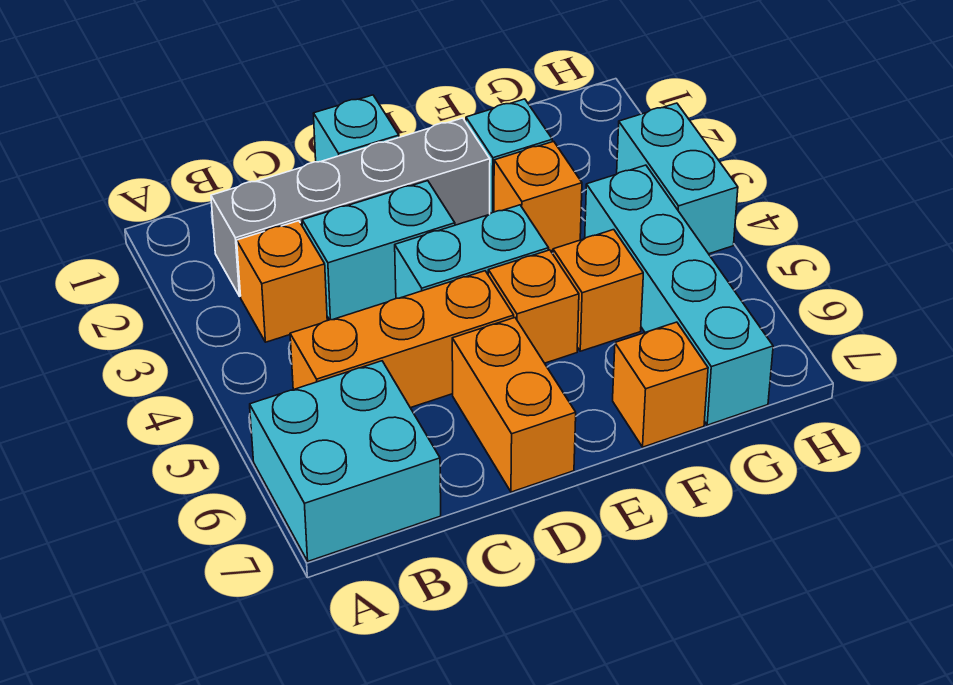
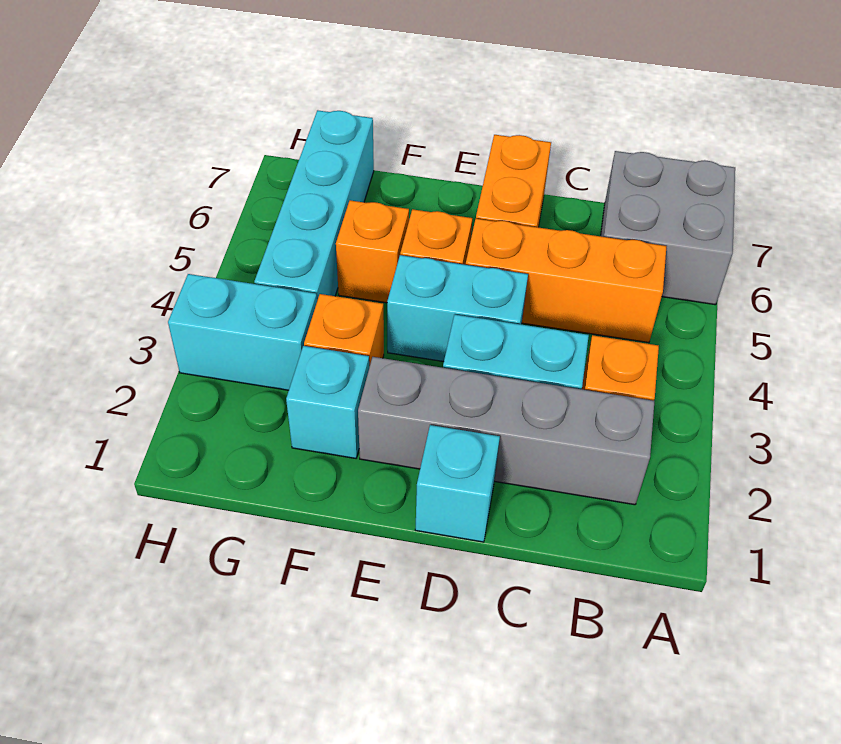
cyan 2x2 brick [250,361,441,561] -> grey 2x2 brick [601,151,735,305]
orange 1x1 brick [613,322,708,447] -> none
cyan 1x2 brick [617,103,738,254] -> cyan 1x2 brick turned to [168,274,317,390]

